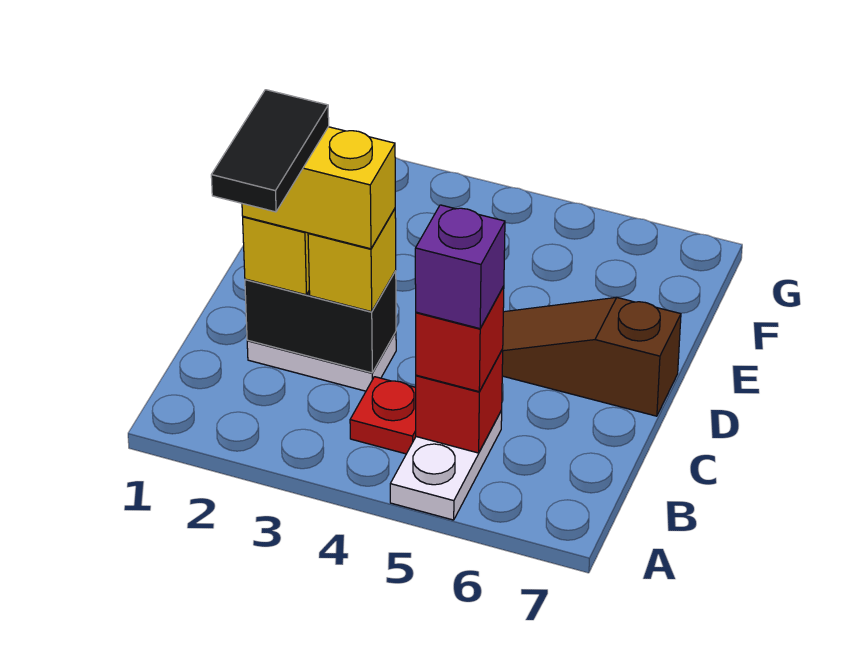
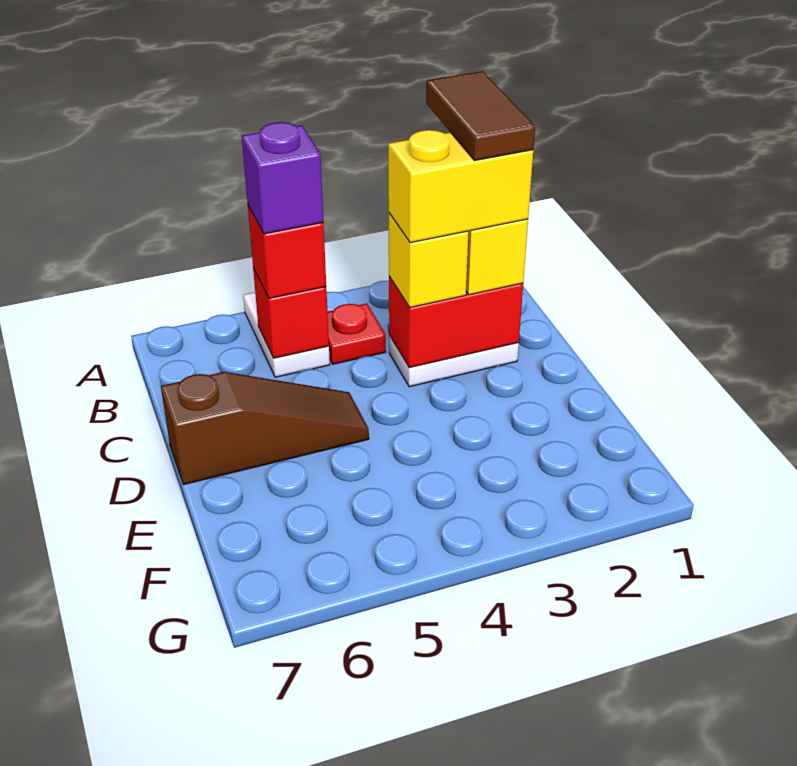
black 1x2 tile [211,90,329,212] -> brown 1x2 tile [426,71,535,161]
black 1x2 brick [245,271,396,373] -> red 1x2 brick [389,276,523,368]

